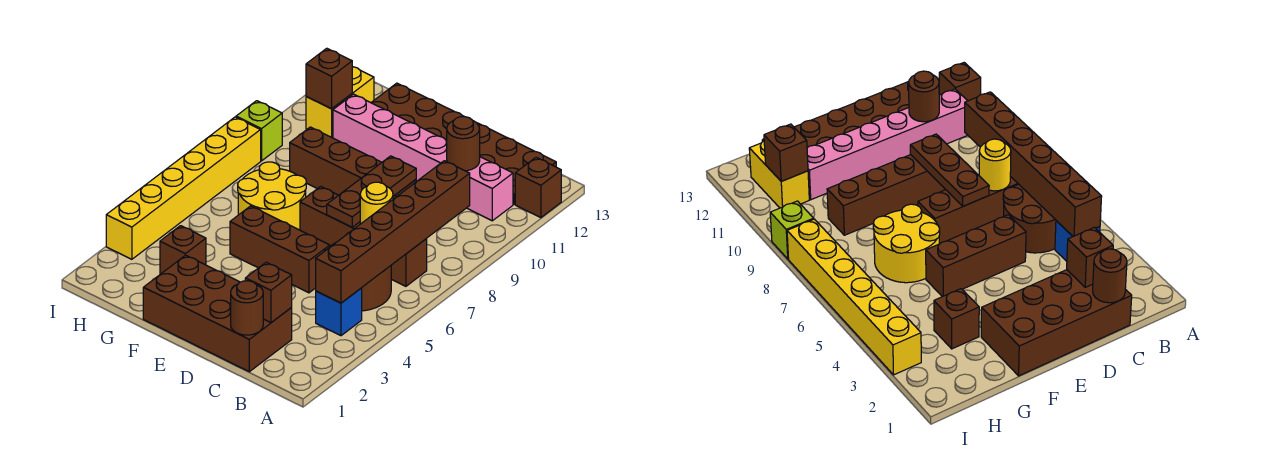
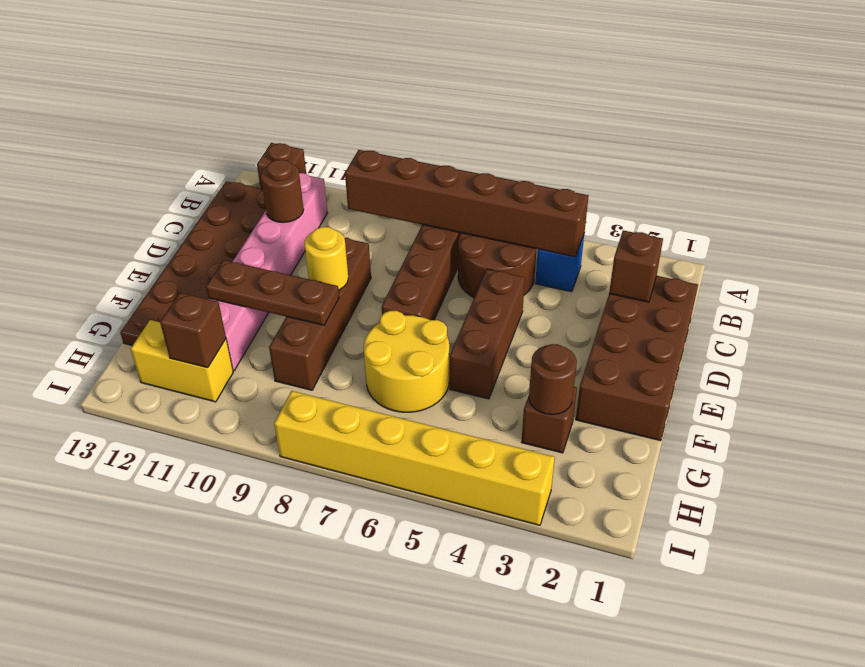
brown 1x1 round brick [231,281,263,335] -> brown 1x1 round brick moved to [529,344,577,415]
yellow 1x1 round brick [360,182,393,224] -> yellow 1x1 round brick moved to [304,227,348,290]
brown 1x3 plate [327,156,416,227] -> brown 1x3 plate moved to [206,260,339,325]
lime 1x1 brick [236,101,282,161] -> none

